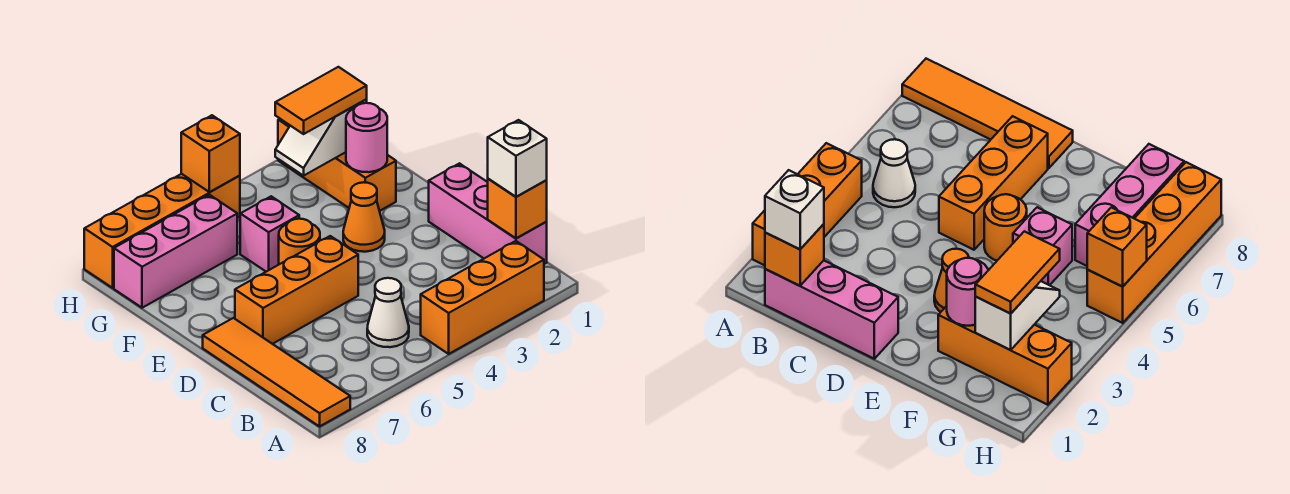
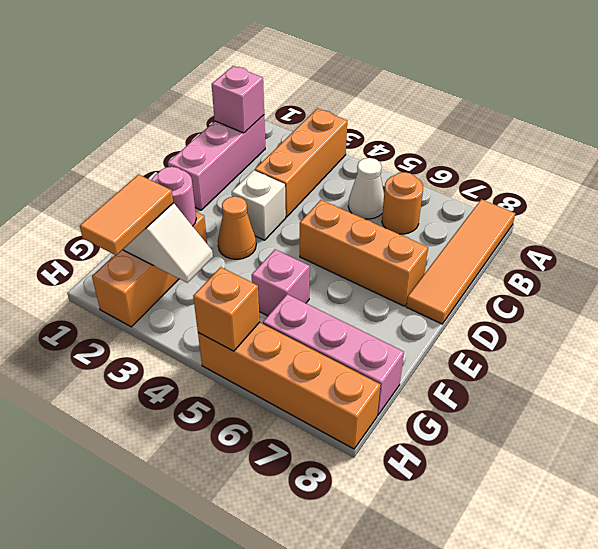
orange 1x3 brick [421,241,544,354] -> orange 1x3 brick turned to [255,109,347,217]
orange 1x1 brick [488,179,547,238] -> pink 1x1 brick [212,66,264,133]
white 1x1 brick [488,120,547,197] -> white 1x1 brick moved to [232,170,286,240]
orange 1x1 round brick [279,219,320,264] -> orange 1x1 round brick moved to [382,172,423,234]
orange 1x2 tile [275,67,367,134] -> orange 1x2 tile turned to [80,175,173,255]

